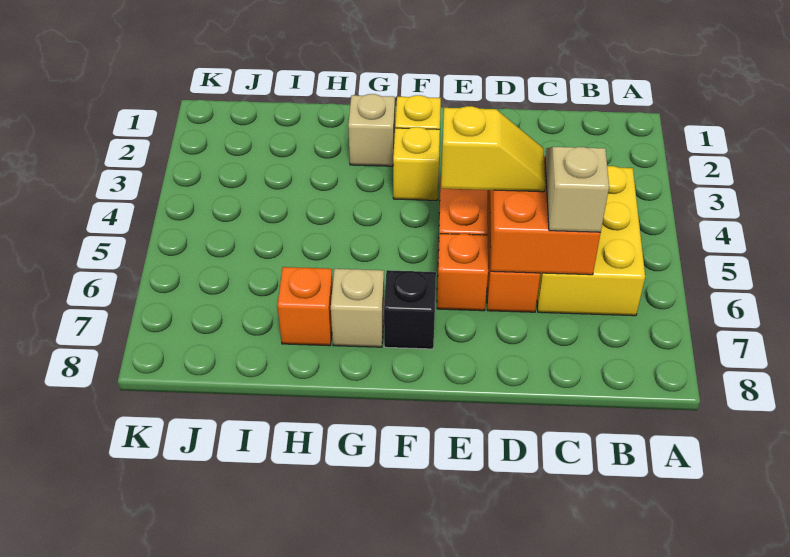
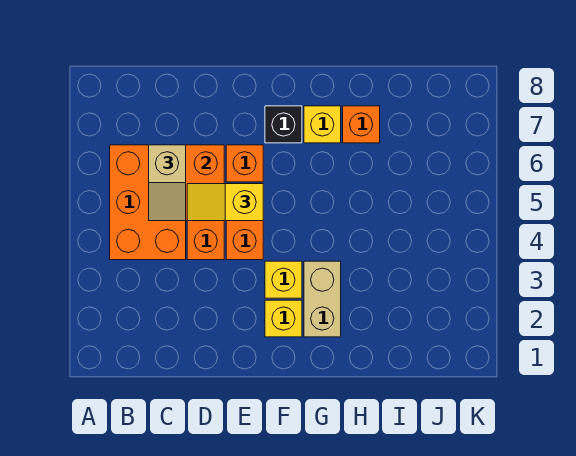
yellow 2x3 brick [537,166,645,316] -> orange 2x3 brick [110,145,186,260]
tan 1x1 brick [348,94,395,166] -> tan 1x2 brick [304,261,341,337]
tan 1x1 brick [331,269,384,347] -> yellow 1x1 brick [304,106,341,143]

